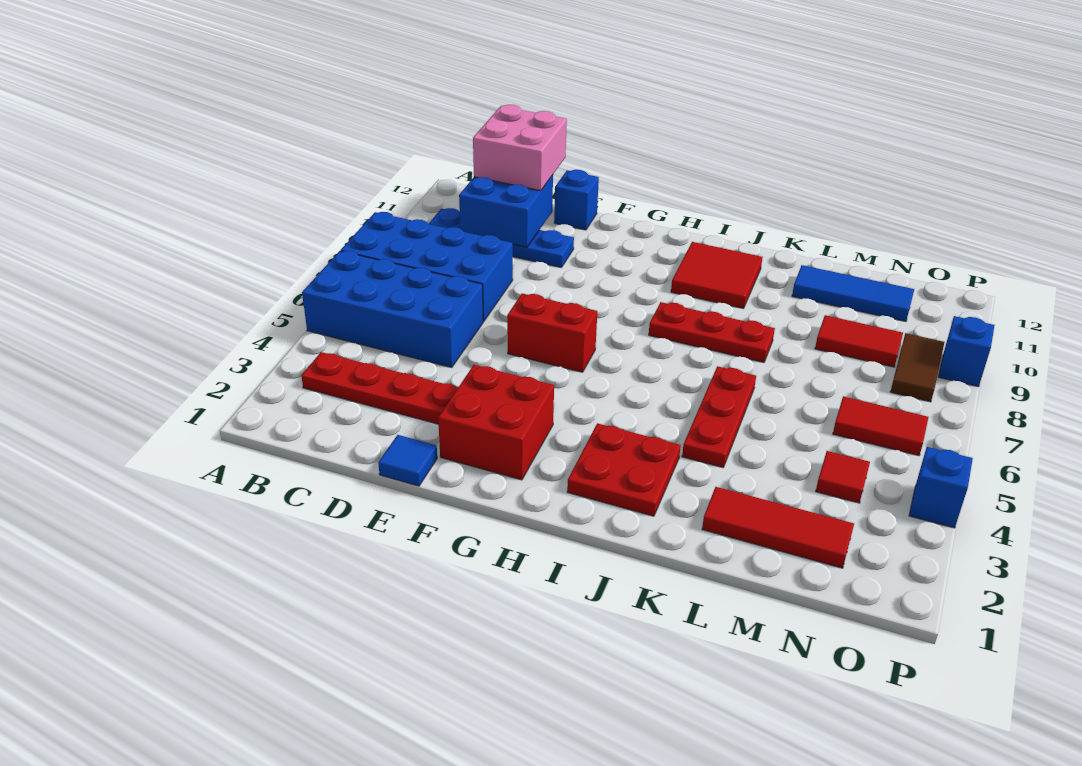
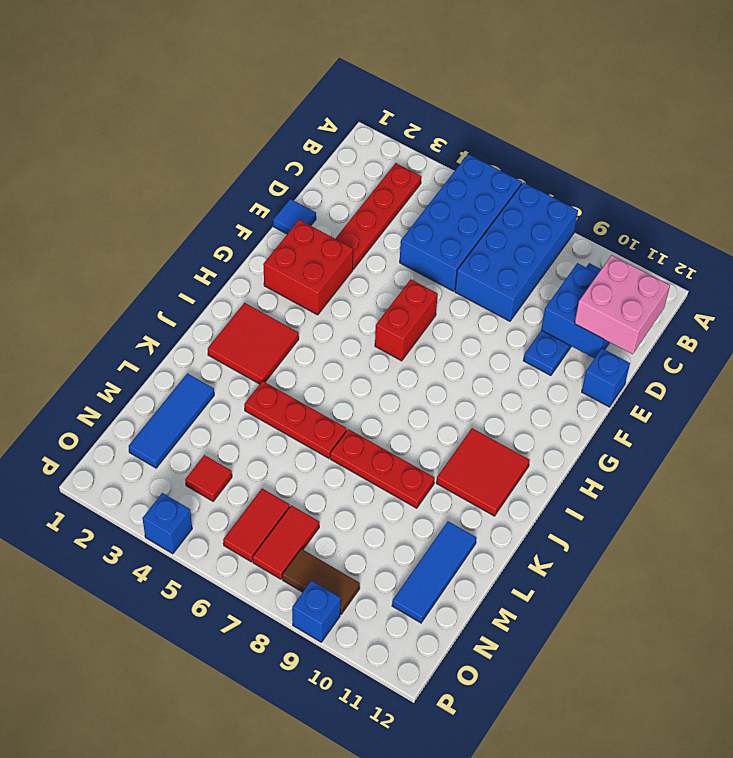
red 2x2 plate [567,423,681,516] -> red 2x2 tile [208,303,299,384]
red 1x3 plate [649,302,775,362] -> red 1x3 plate turned to [330,429,435,508]
red 1x3 tile [702,487,854,568] -> blue 1x3 tile [129,373,214,468]
red 1x2 tile [815,315,903,367] -> red 1x2 tile moved to [253,505,319,579]

